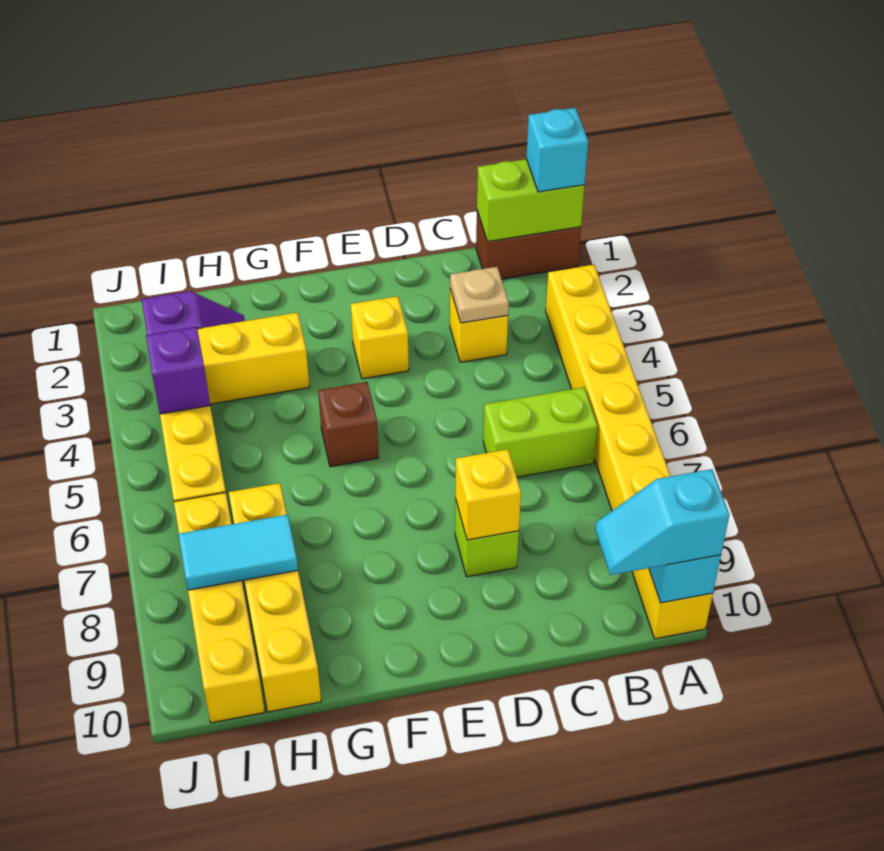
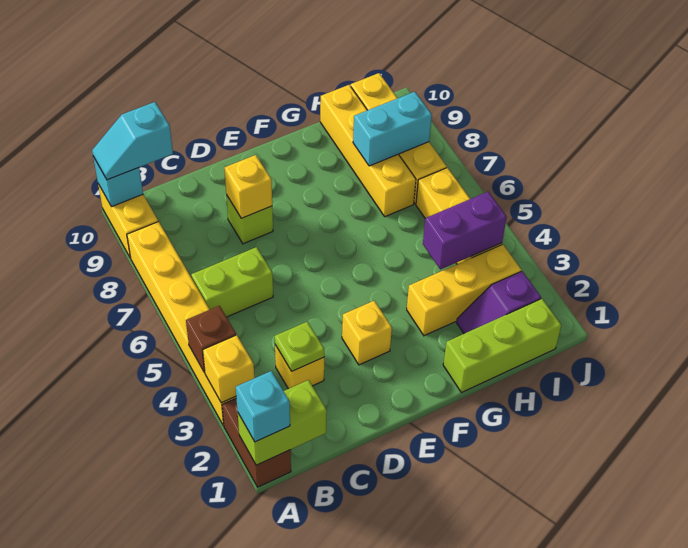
brown 1x2 brick [476,211,581,279] -> brown 1x2 brick turned to [222,398,291,487]
none -> yellow 1x1 brick [203,335,254,403]
cyan 1x2 slope [595,469,729,575] -> cyan 1x2 slope turned to [92,102,173,180]
tan 1x1 plate [450,267,509,323] -> lime 1x1 plate [275,322,324,371]
brown 1x1 brick [318,382,379,467] -> brown 1x1 brick moved to [186,306,236,373]
none -> lime 1x3 brick [443,299,561,393]
cyan 1x2 tile [179,515,298,590] -> cyan 1x2 brick [353,92,432,166]
purple 1x1 brick [146,327,210,414] -> purple 1x2 brick [423,192,507,269]

